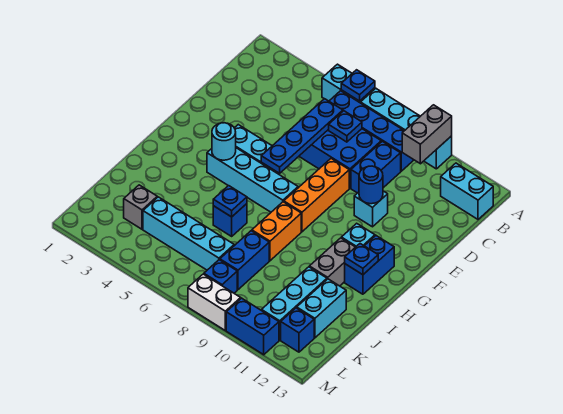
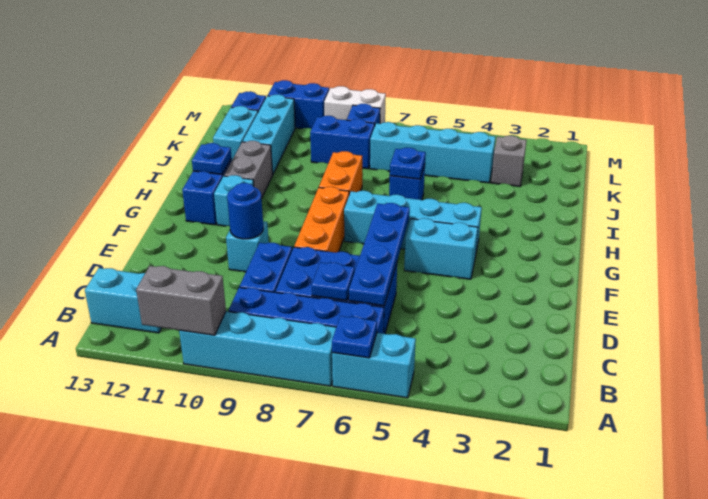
grey 1x2 brick [402,105,452,164] -> grey 1x2 brick turned to [136,266,226,335]
cyan 1x1 round brick [212,123,236,160] -> none
blue 1x2 brick [220,231,269,290] -> blue 1x2 brick turned to [310,116,375,169]

